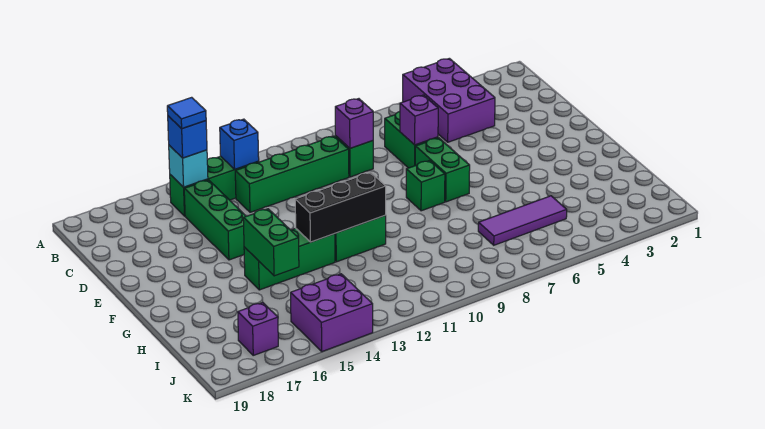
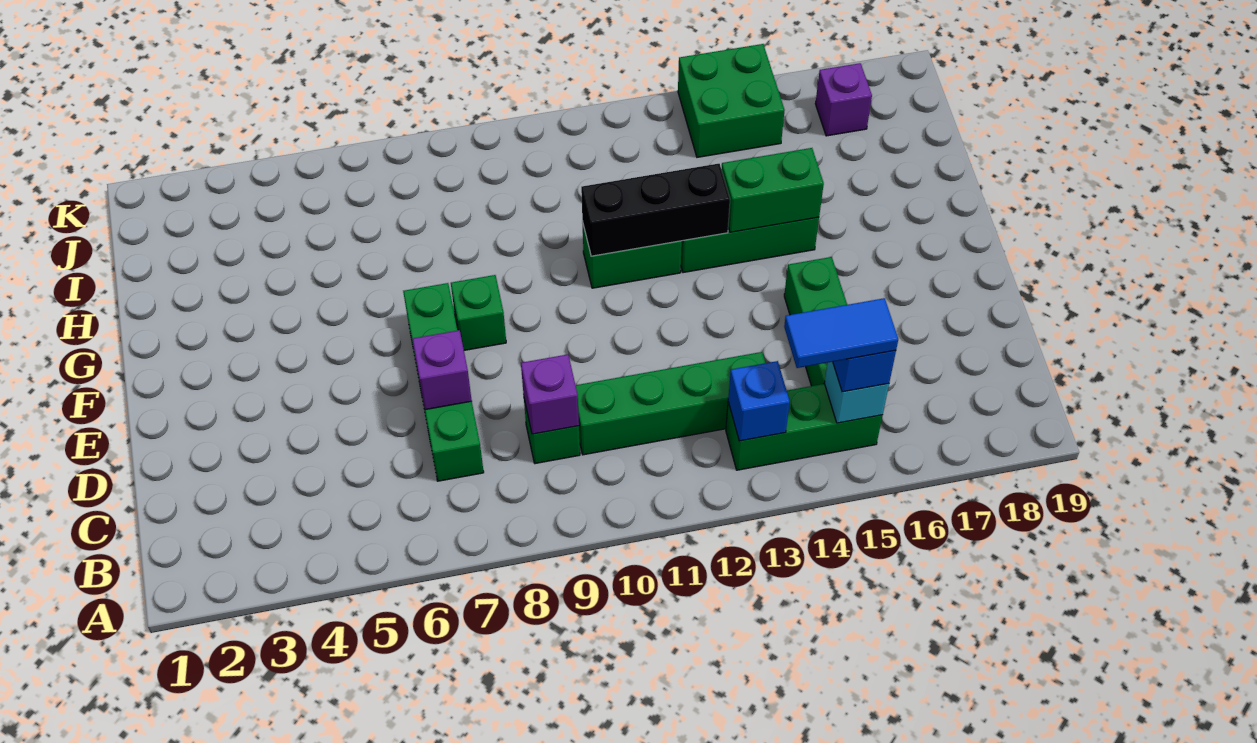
purple 2x3 brick [403,58,495,142] -> none
blue 1x1 tile [167,97,206,129] -> blue 1x2 tile [784,298,898,368]
green 1x2 brick [243,209,299,276] -> green 1x2 brick turned to [721,148,824,232]
purple 1x3 tile [478,196,567,245] -> none
purple 2x2 brick [291,274,373,352] -> green 2x2 brick [678,44,785,157]

